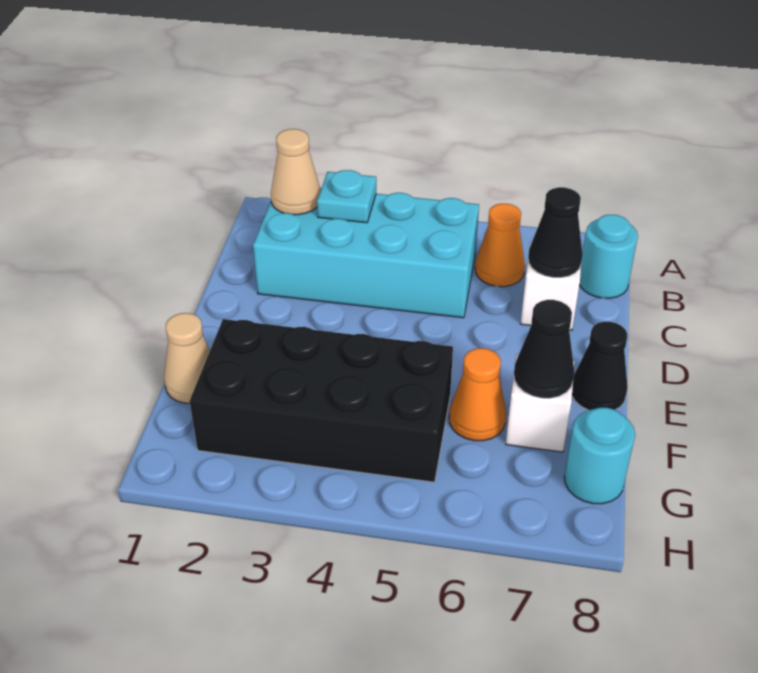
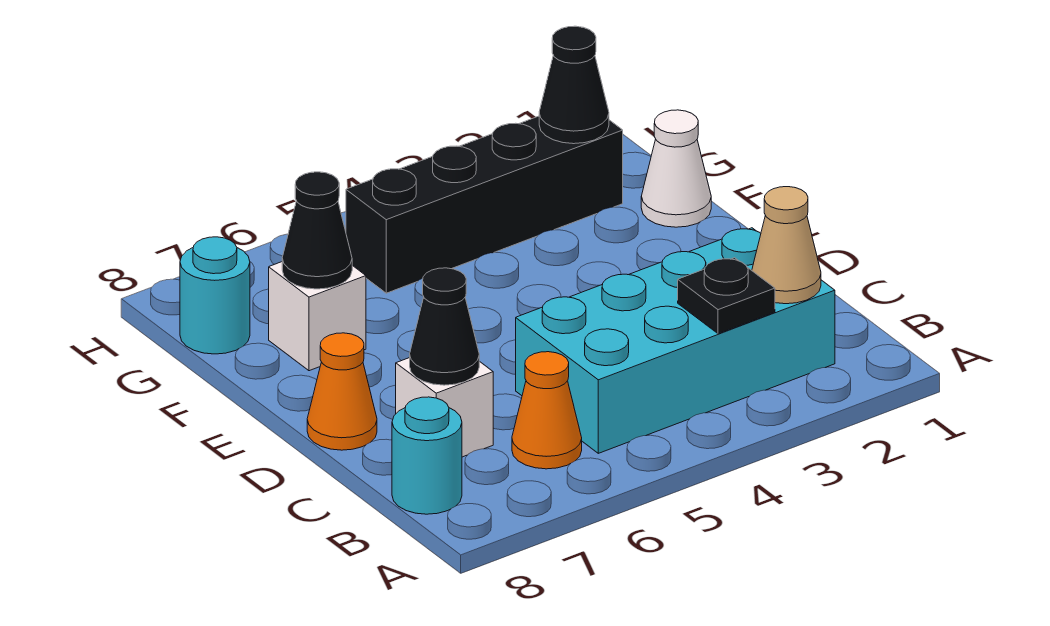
cyan 1x1 plate [317,170,376,223] -> black 1x1 plate [678,258,775,334]
black 1x1 cone [572,322,628,410] -> black 1x1 cone moved to [539,26,609,144]
tan 1x1 cone [164,313,210,403] -> white 1x1 cone [641,110,711,227]
black 2x4 brick [190,319,453,482] -> black 1x4 brick [346,116,623,293]
orange 1x1 cone [449,348,506,441] -> orange 1x1 cone moved to [307,333,377,450]

